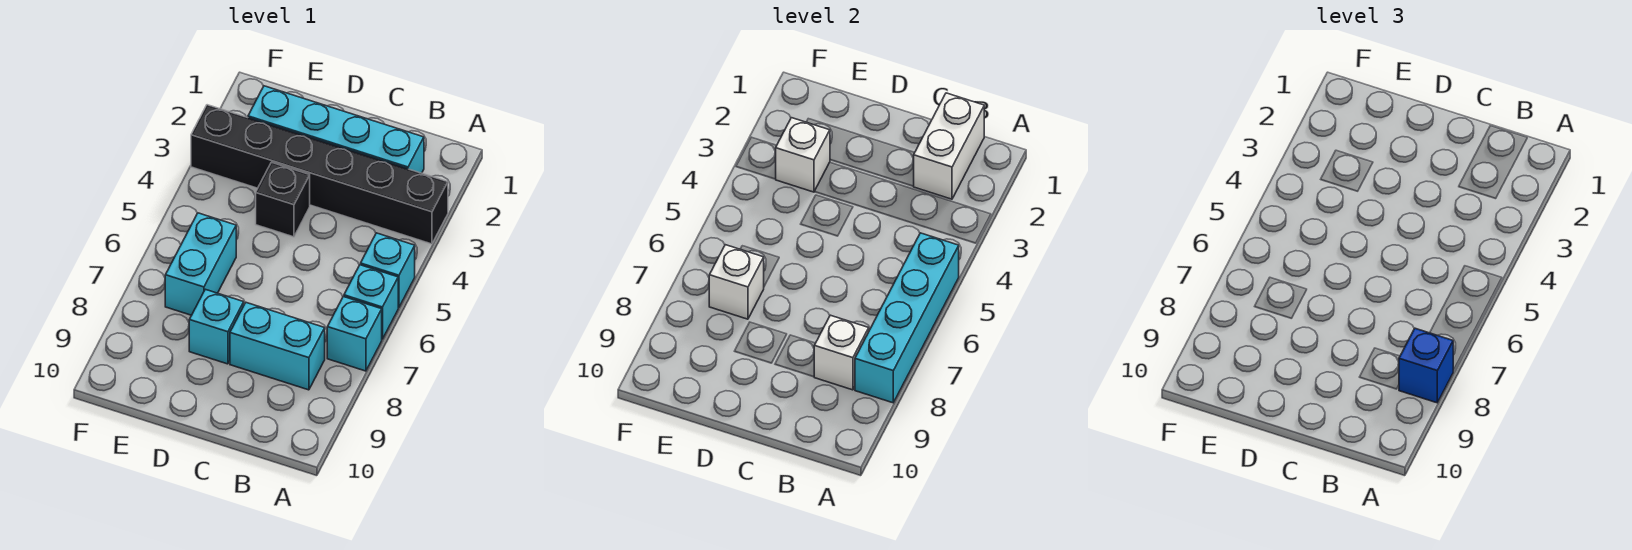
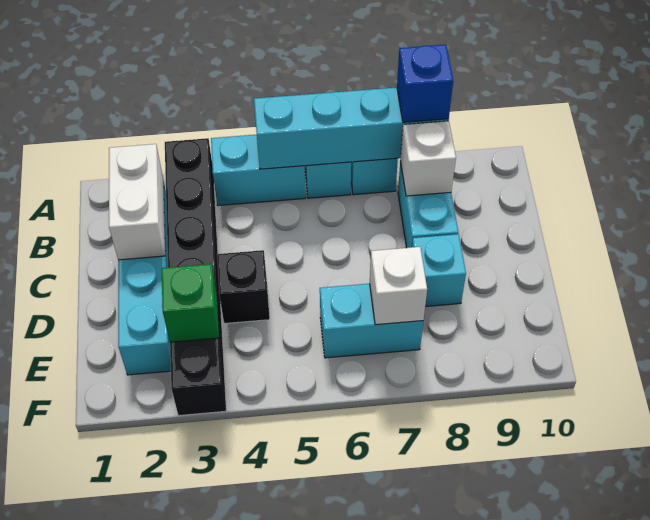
cyan 1x1 brick [361,233,415,308] -> cyan 1x2 brick [211,135,306,206]
white 1x2 brick [914,93,984,199] -> white 1x2 brick turned to [109,144,165,260]
white 1x1 brick [776,118,830,192] -> green 1x1 brick [162,264,219,342]

